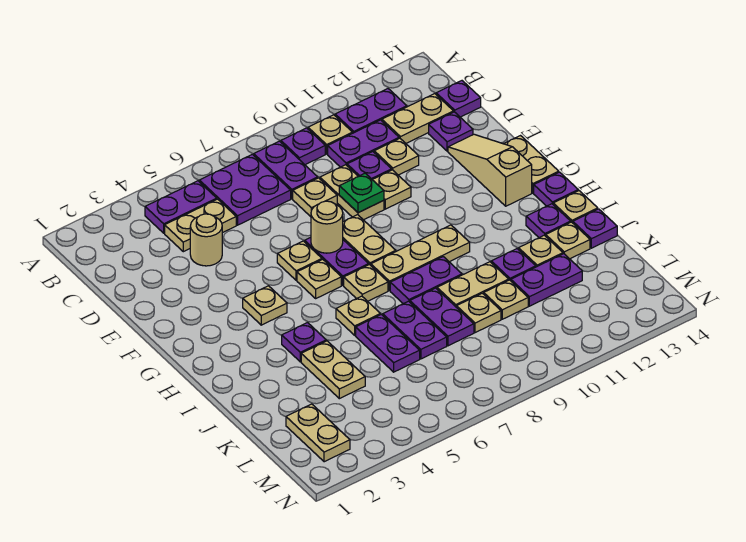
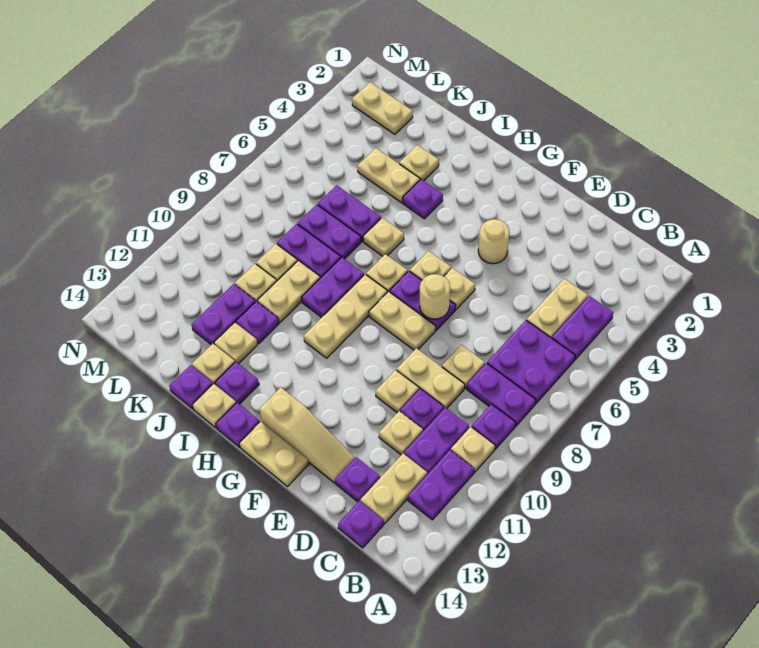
tan 1x1 round brick [190,214,222,266] -> tan 1x1 round brick moved to [478,219,510,264]
green 1x1 plate [339,173,384,213] -> none
tan 1x1 plate [243,286,287,325] -> tan 1x1 plate moved to [399,145,439,181]

